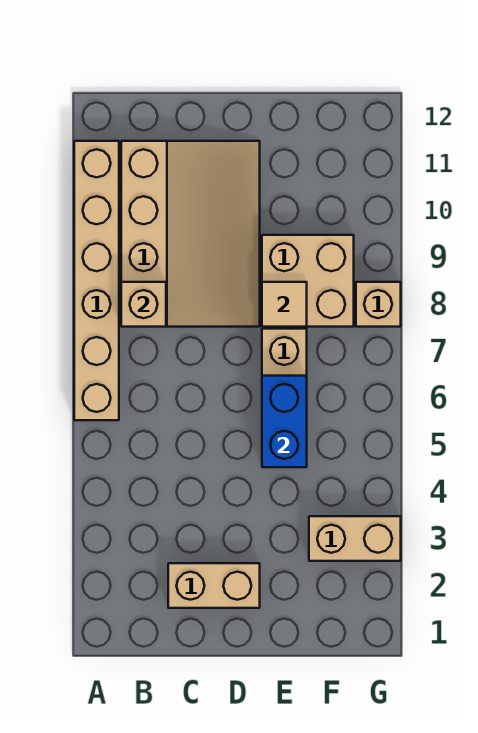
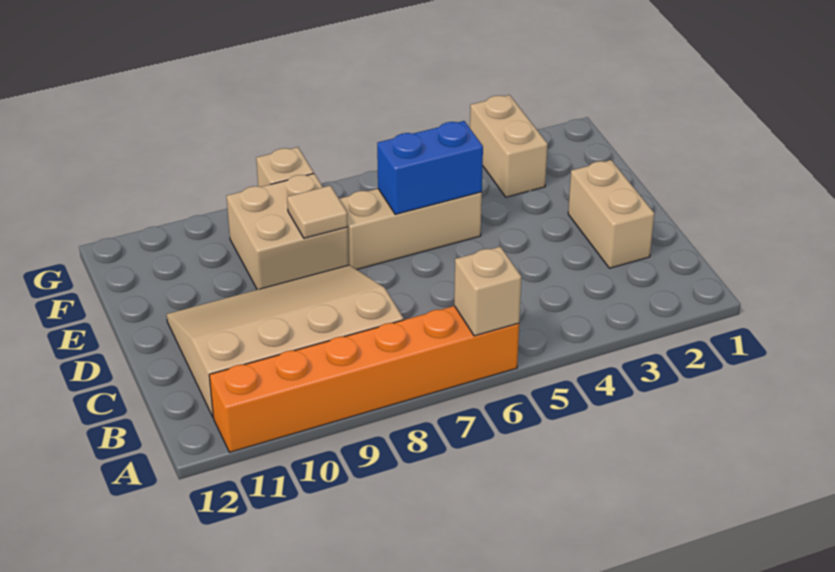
tan 1x6 brick [74,141,119,420] -> orange 1x6 brick [209,306,519,452]
tan 1x1 brick [121,282,166,327] -> tan 1x1 brick moved to [454,247,521,336]

